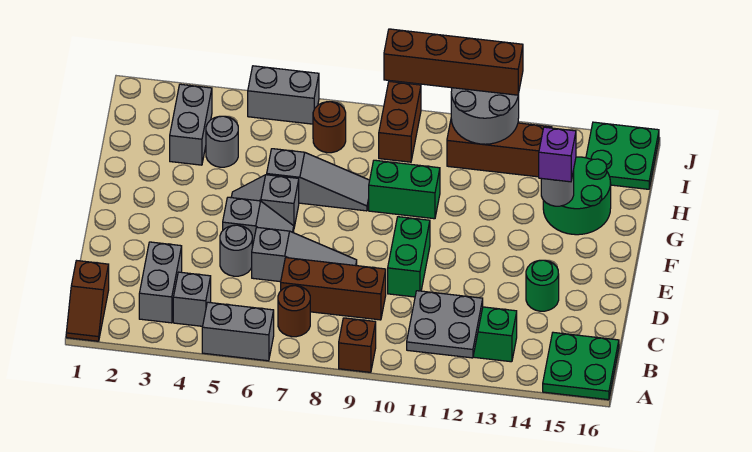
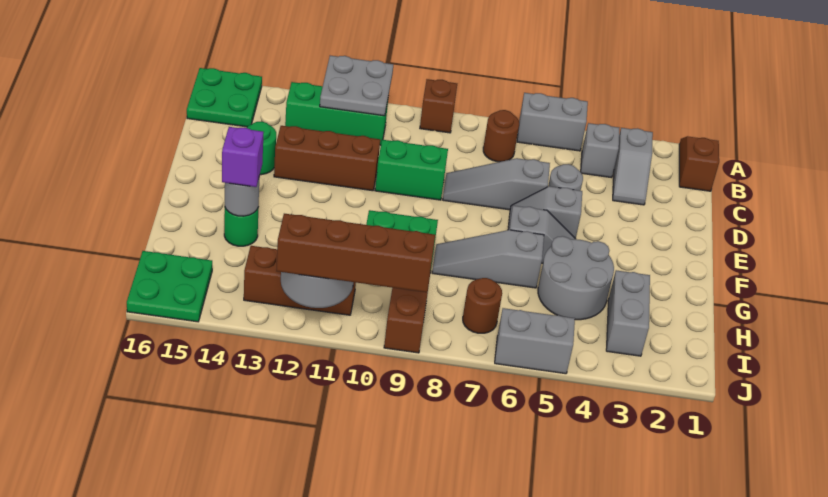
grey 1x2 brick [139,242,182,323] -> grey 1x2 slope [613,128,653,205]
brown 1x3 brick [281,258,386,320] -> brown 1x3 brick moved to [274,126,380,191]
green 1x2 brick [388,217,430,297] -> green 1x2 brick turned to [375,140,448,200]
green 2x2 round brick [543,157,611,235] -> green 1x1 round brick [224,208,258,246]
grey 1x1 round brick [206,116,238,167] -> grey 2x2 round brick [538,236,614,320]

